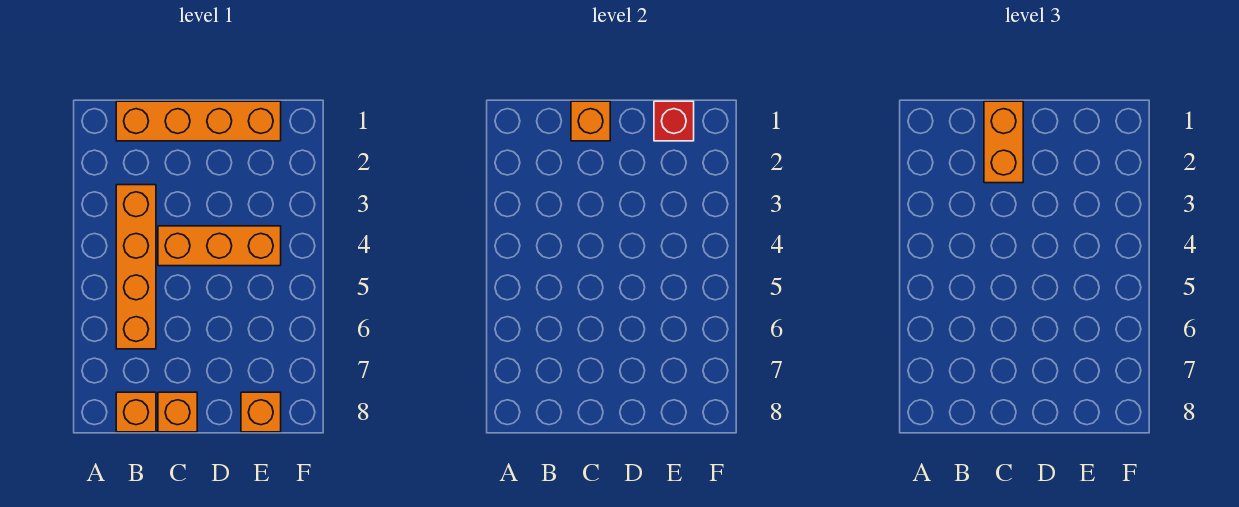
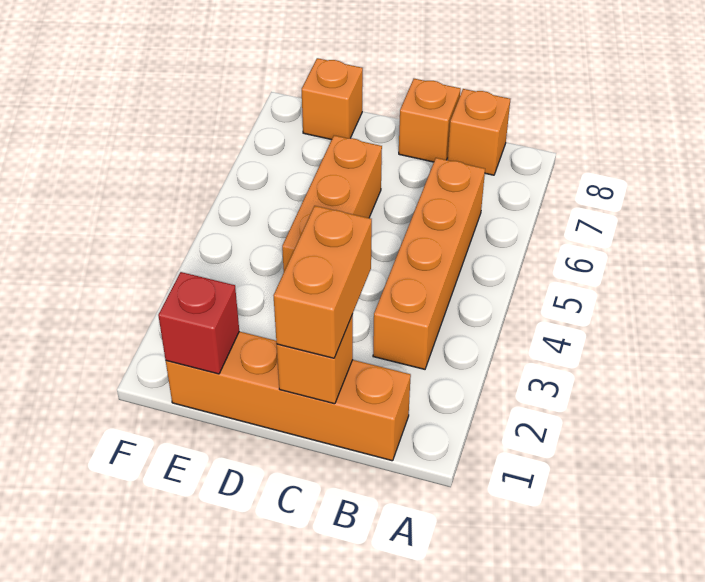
orange 1x3 brick [158,226,281,266] -> orange 1x3 brick turned to [282,135,382,271]

